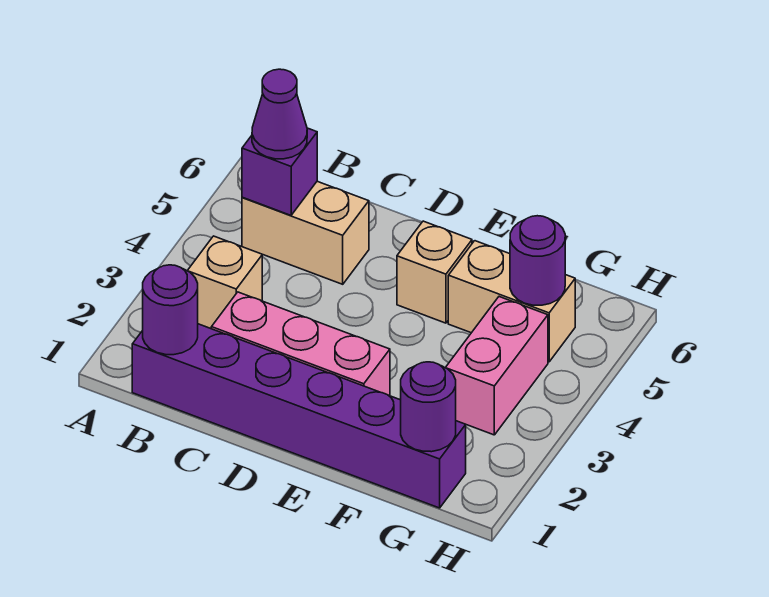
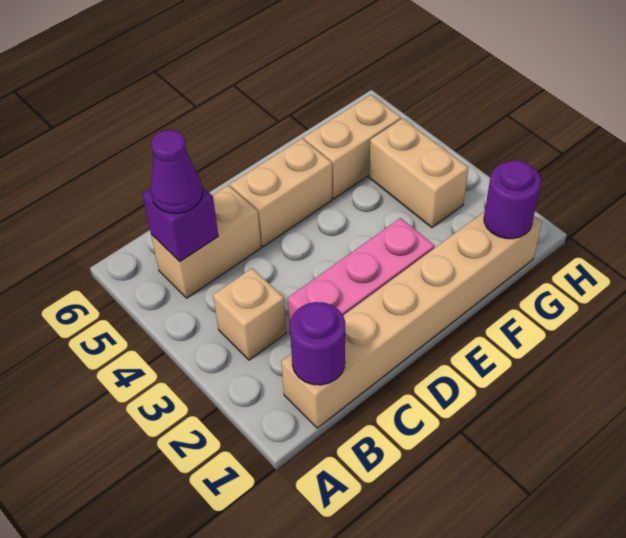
purple 1x6 brick [132,324,466,508] -> tan 1x6 brick [281,211,542,428]
tan 1x1 brick [397,221,472,323] -> tan 1x2 brick [230,139,332,247]
pink 1x2 brick [445,297,548,435] -> tan 1x2 brick [369,118,468,228]
purple 1x1 round brick [510,216,565,305] -> none

